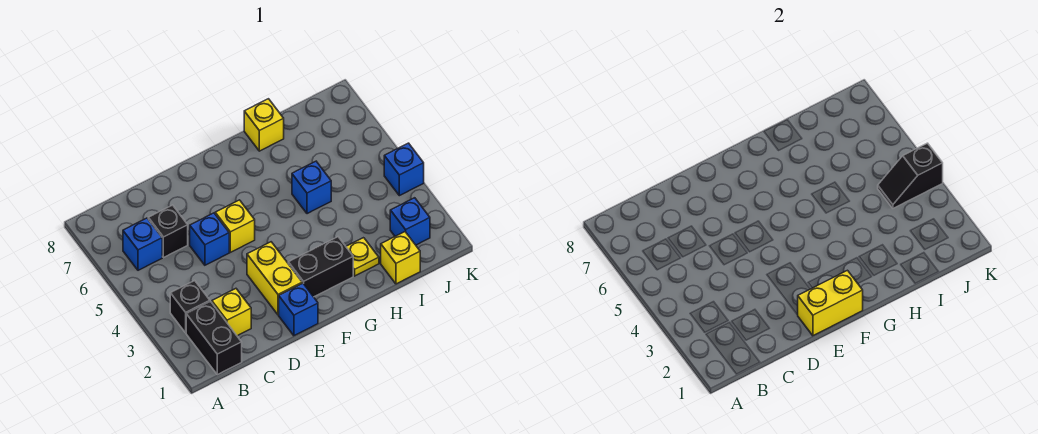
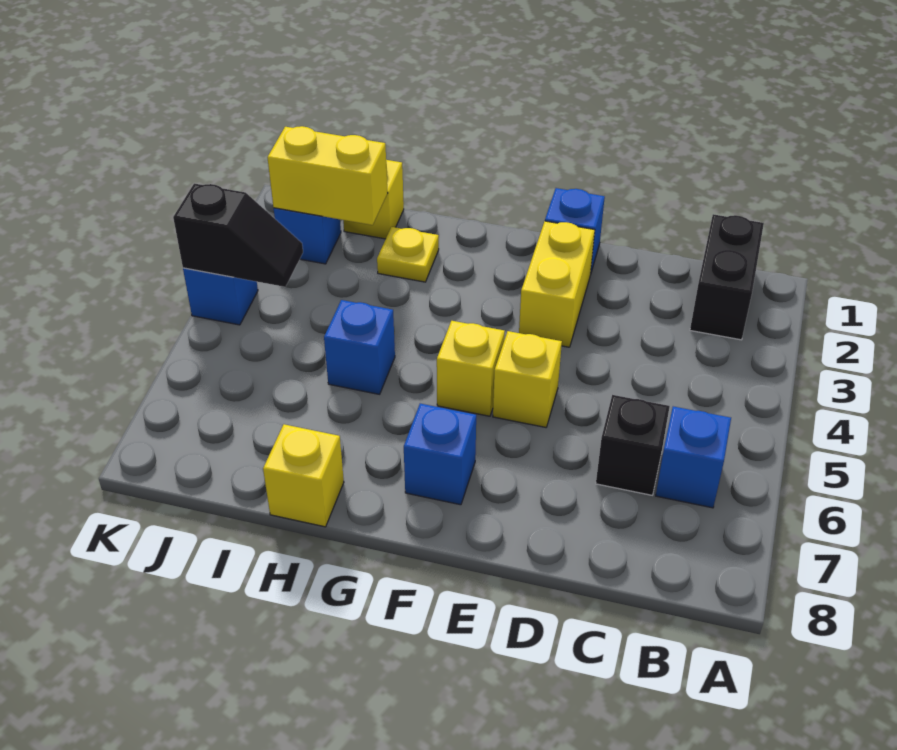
black 1x1 brick [170,280,210,333] -> none
yellow 1x1 brick [212,289,251,336] -> yellow 1x1 brick moved to [437,321,505,416]
blue 1x1 brick [190,213,229,265] -> blue 1x1 brick moved to [404,404,476,505]
yellow 1x2 brick [798,270,863,336] -> yellow 1x2 brick moved to [267,126,388,225]
black 1x2 brick [288,237,353,297] -> none

